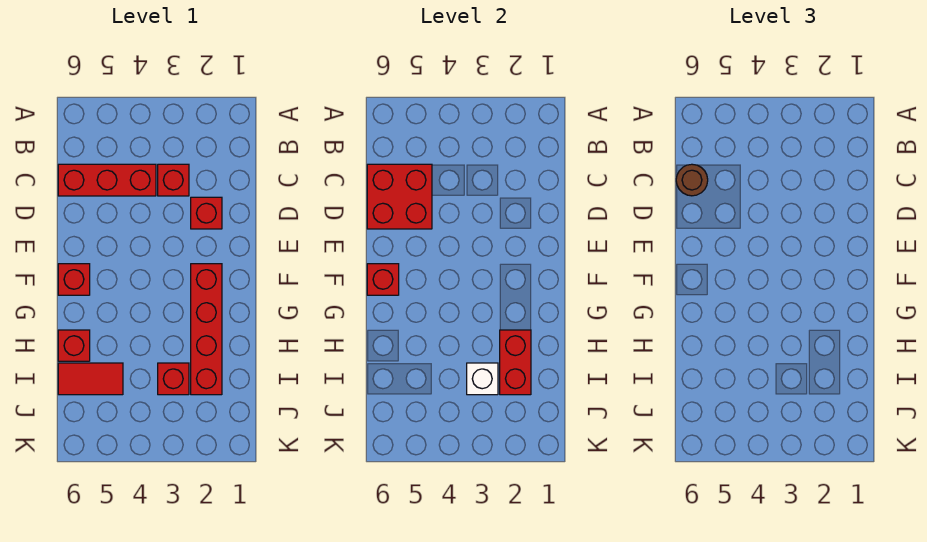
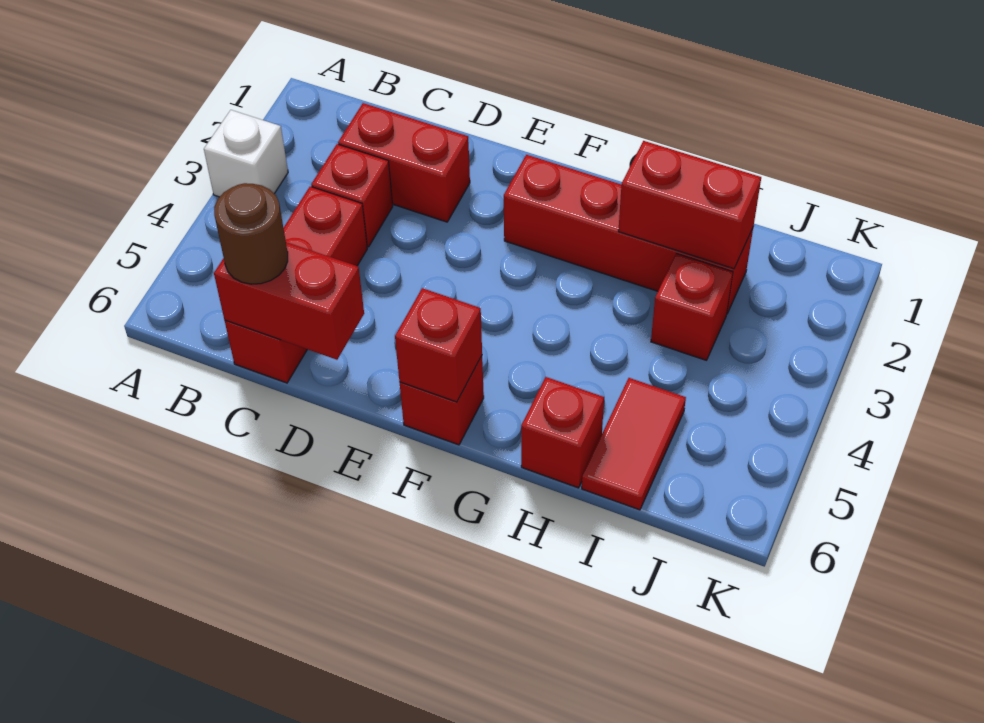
red 2x2 brick [367,164,432,229] -> red 1x2 brick [214,242,364,360]
red 1x1 brick [191,197,222,229] -> red 1x2 brick [338,103,470,222]
white 1x1 brick [467,363,498,395] -> white 1x1 brick moved to [204,110,288,197]

